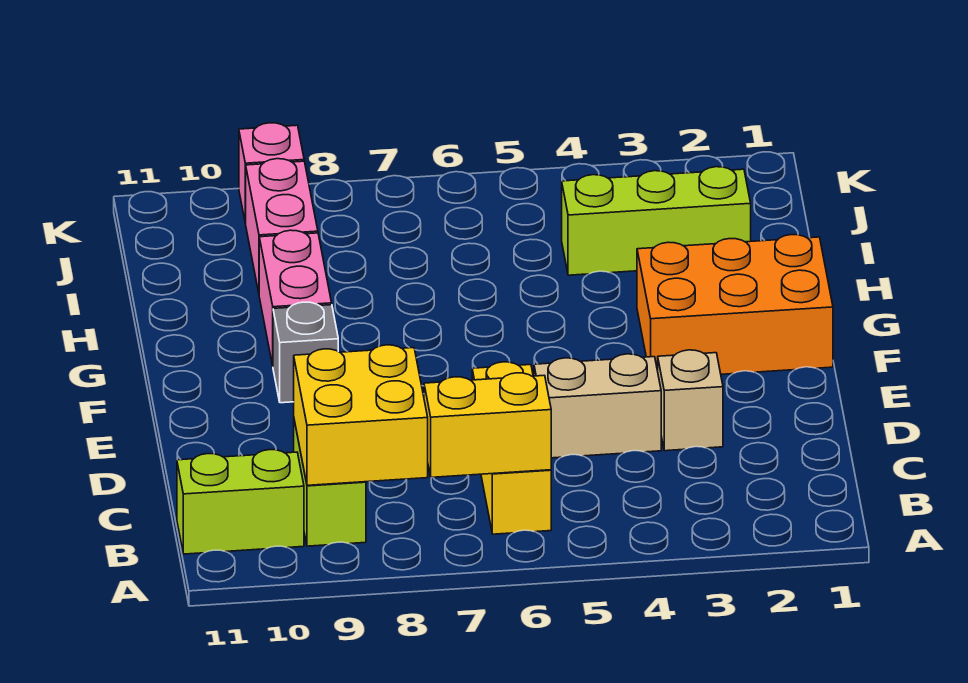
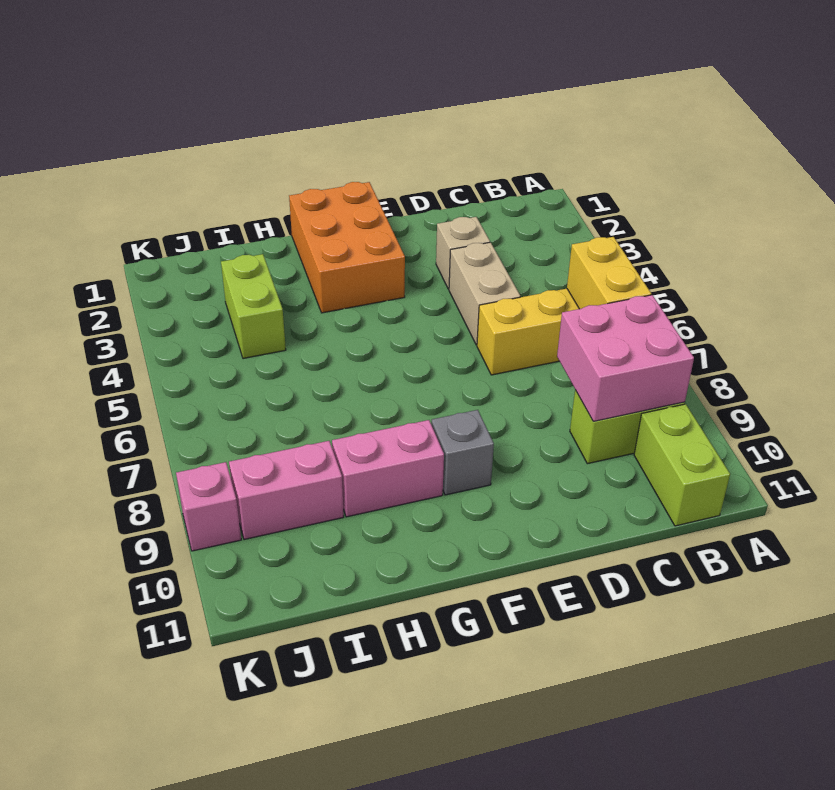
yellow 2x2 brick [294,345,428,485] -> pink 2x2 brick [557,295,694,421]
lime 1x3 brick [562,167,751,275] -> lime 1x2 brick [221,254,286,359]

